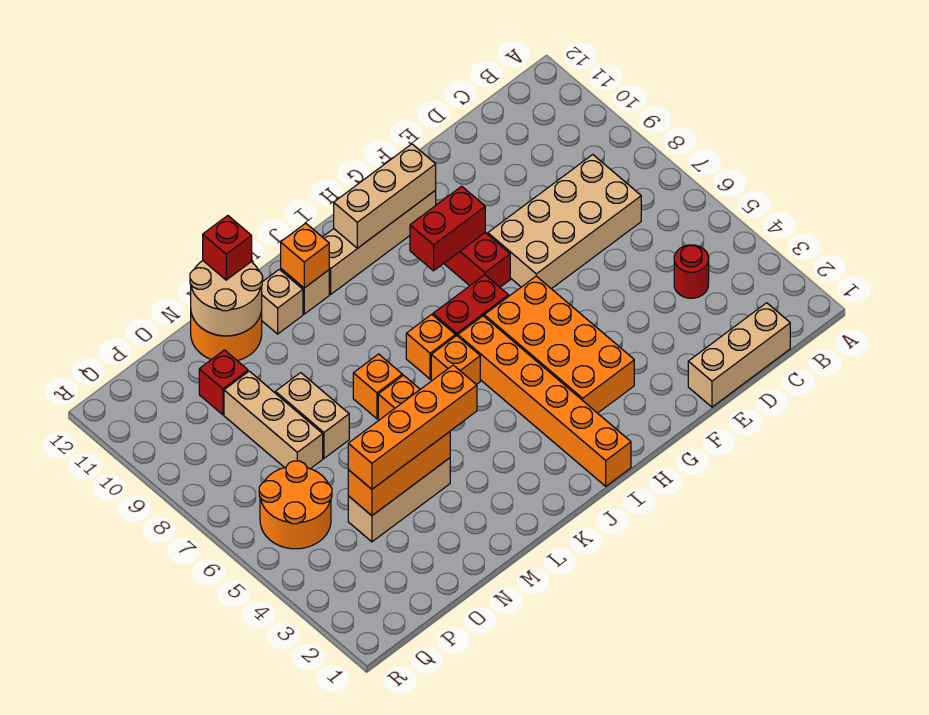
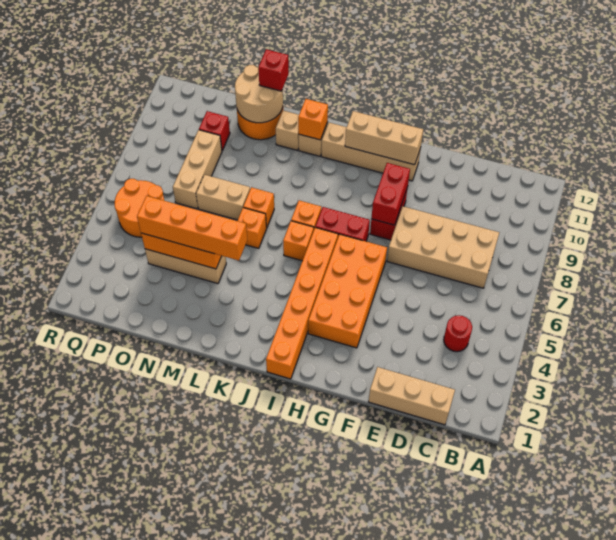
red 1x2 brick [410,186,485,271] -> red 1x2 brick turned to [371,163,410,225]
tan 1x2 brick [275,373,349,458] -> tan 1x2 brick turned to [196,175,250,220]

